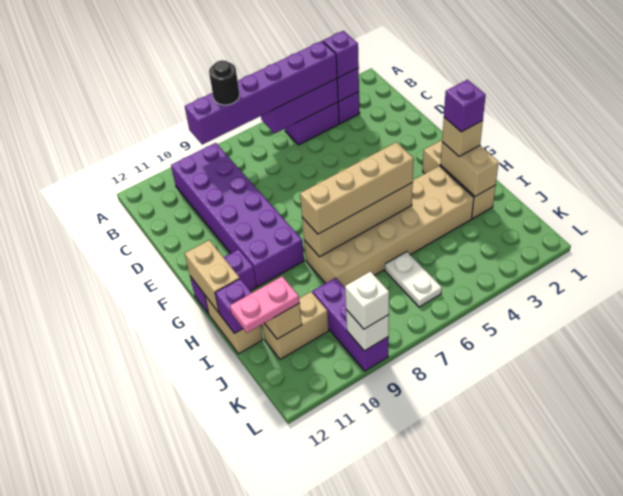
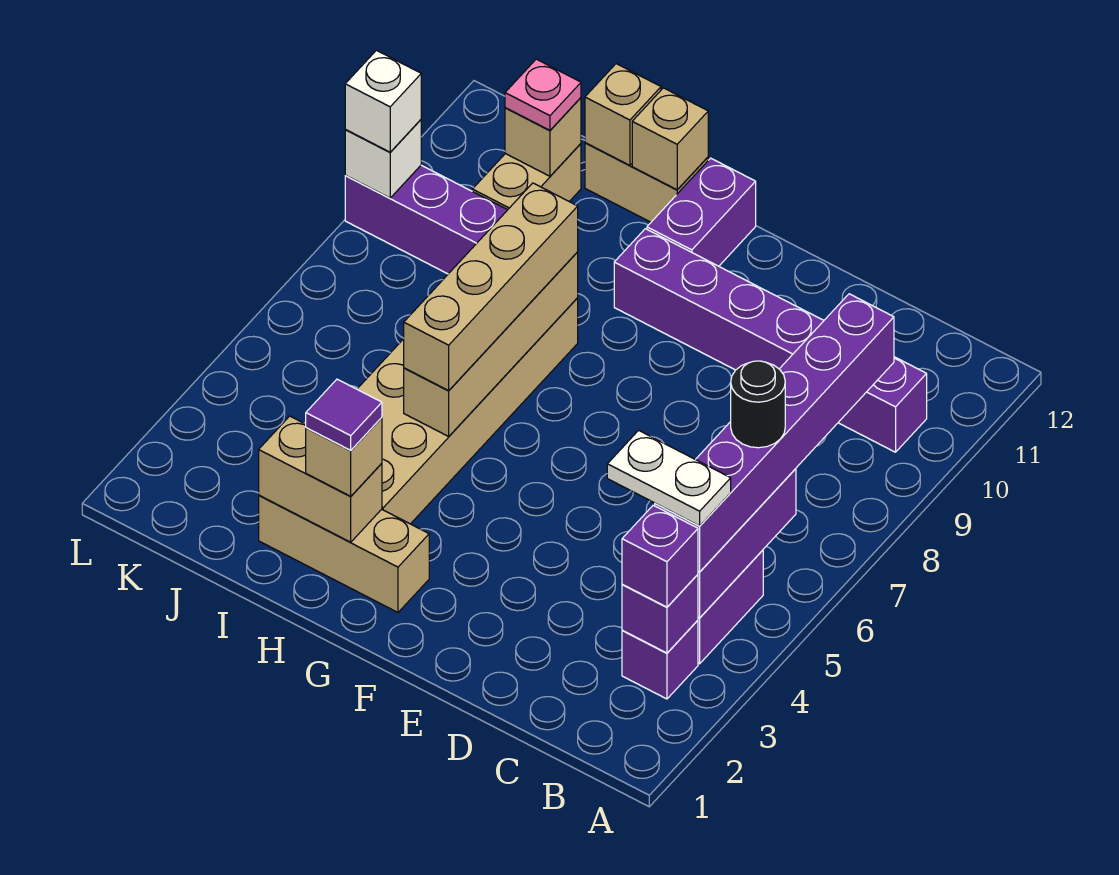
black 1x1 round brick [209,60,240,105] -> black 1x1 round brick moved to [731,361,785,448]
purple 2x6 brick [171,143,304,286] -> purple 1x6 brick [614,229,927,452]
tan 1x2 brick [185,240,240,313] -> tan 1x1 brick [632,88,708,190]
purple 1x1 brick [444,80,486,132] -> purple 1x1 tile [306,379,382,450]
purple 1x1 brick [215,279,252,334] -> tan 1x1 brick [585,64,661,165]
white 1x2 plate [385,252,442,307] -> white 1x2 plate moved to [607,430,731,526]
pink 1x2 plate [230,276,300,333] -> pink 1x1 plate [505,59,581,130]

